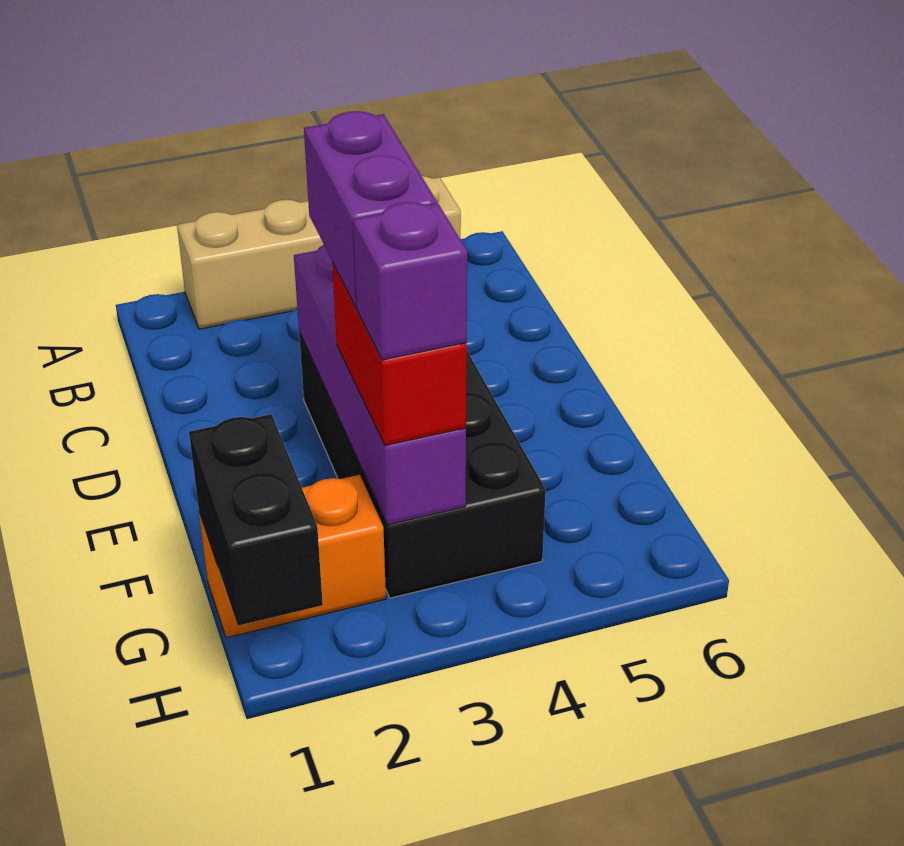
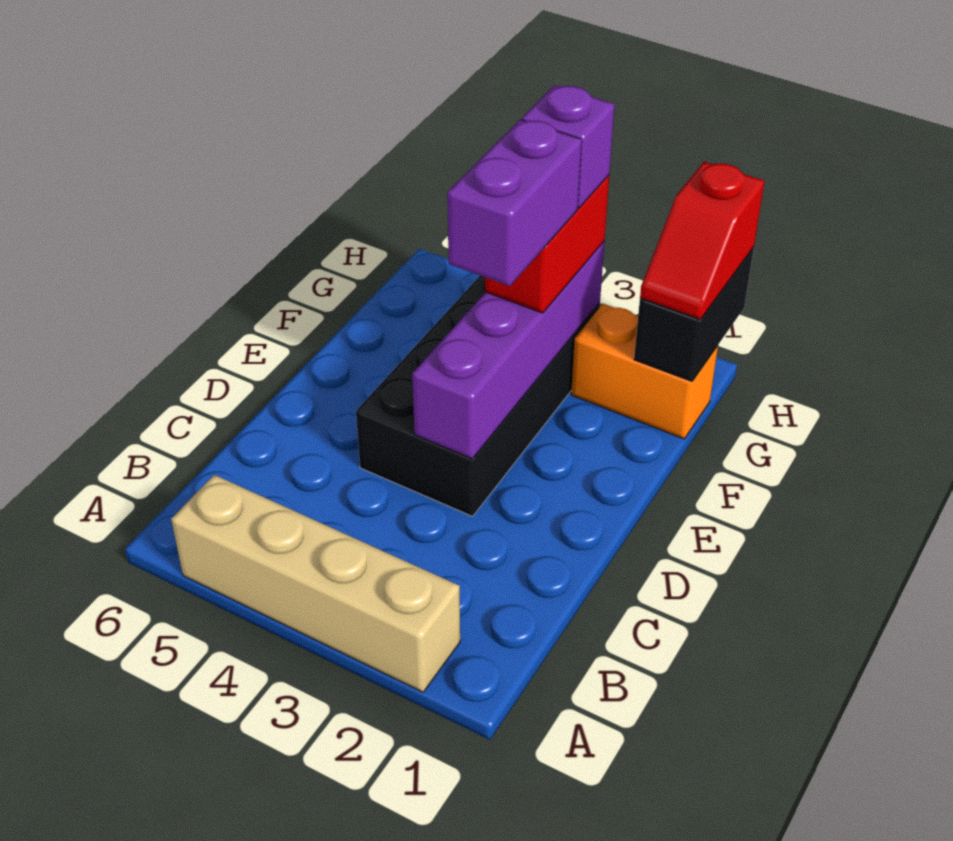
none -> red 1x2 slope [640,162,764,319]

